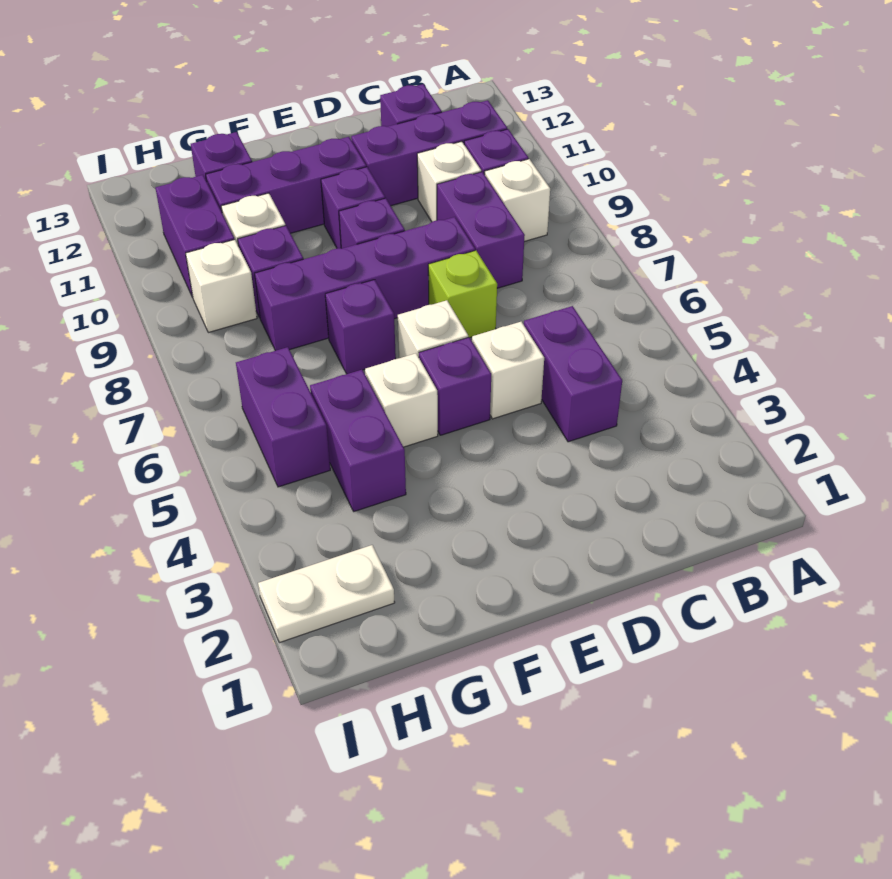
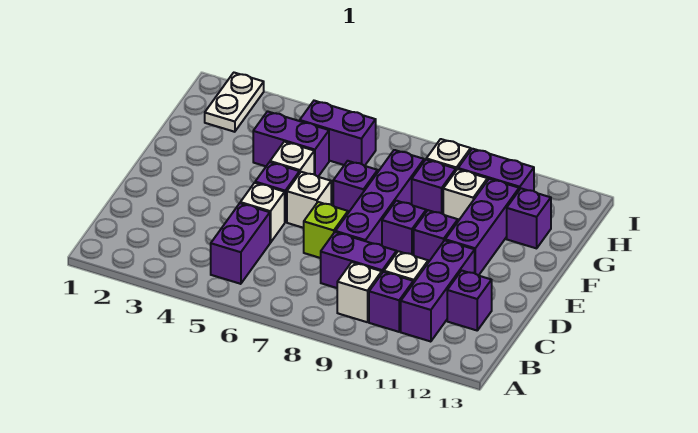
purple 1x2 brick [524,306,622,442] -> purple 1x2 brick turned to [211,203,270,284]

